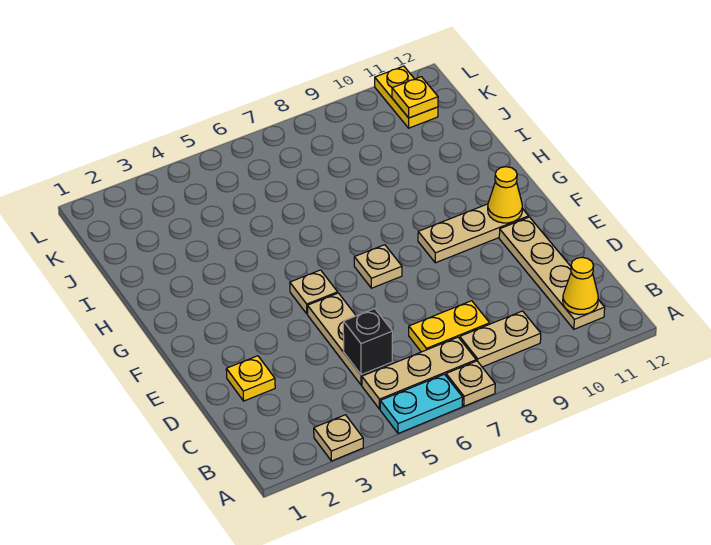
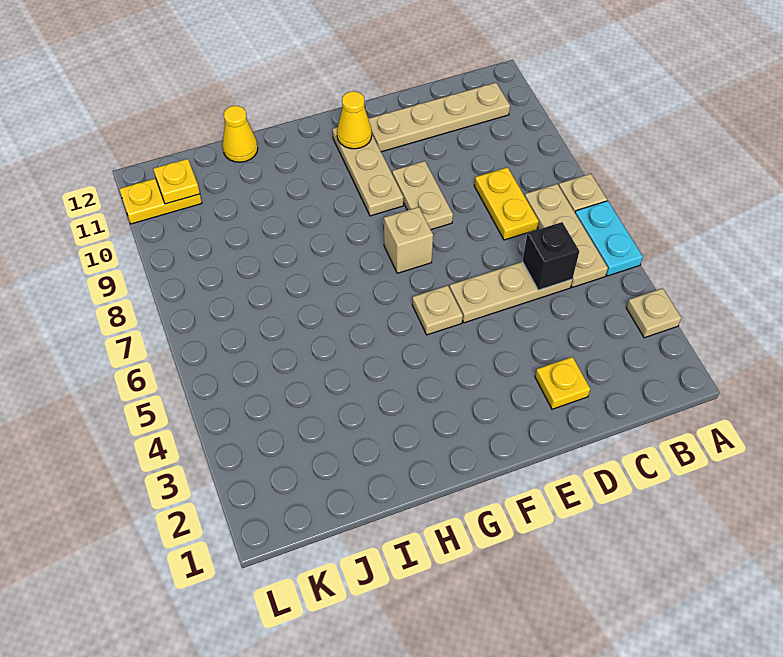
tan 1x2 plate [460,311,541,367] -> tan 1x2 plate moved to [392,161,453,230]
yellow 1x1 cone [563,257,598,315] -> yellow 1x1 cone moved to [223,106,258,162]
tan 1x1 plate [354,245,402,288] -> tan 1x1 brick [384,207,433,273]

